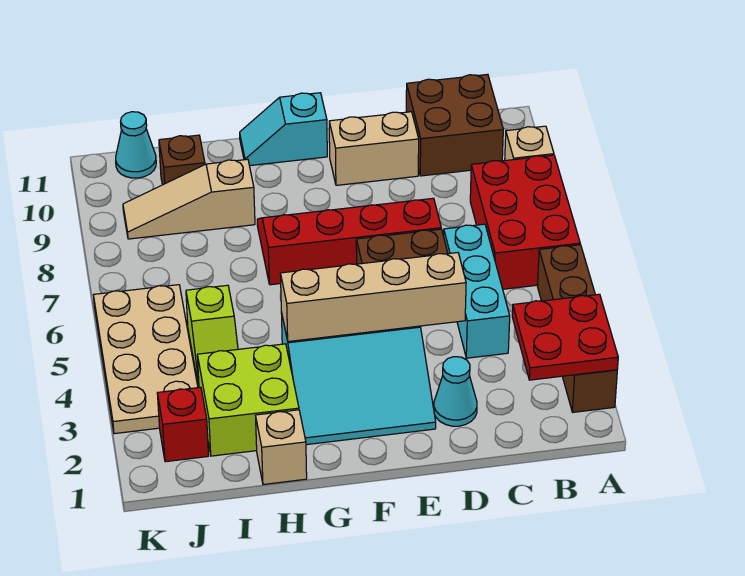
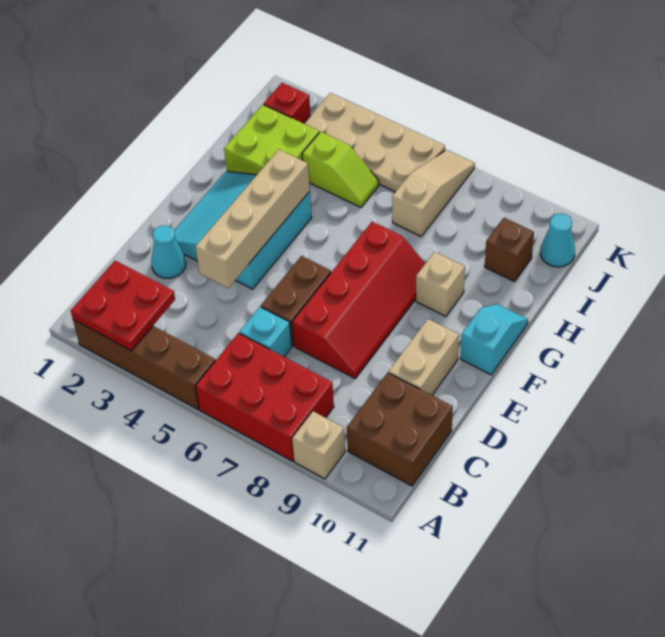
cyan 1x3 brick [444,224,510,358] -> cyan 1x1 brick [239,307,292,357]
tan 1x1 brick [256,410,307,485] -> tan 1x1 brick moved to [416,252,465,316]
tan 1x3 slope [123,159,255,239] -> tan 1x3 slope moved to [392,150,475,236]
lime 1x2 slope [186,285,238,387] -> lime 1x2 slope turned to [302,132,379,207]

